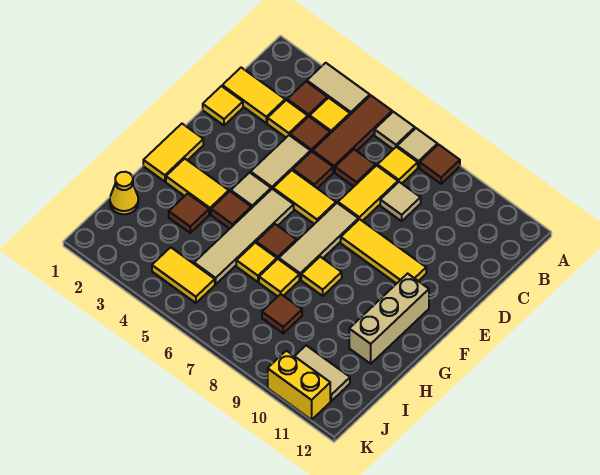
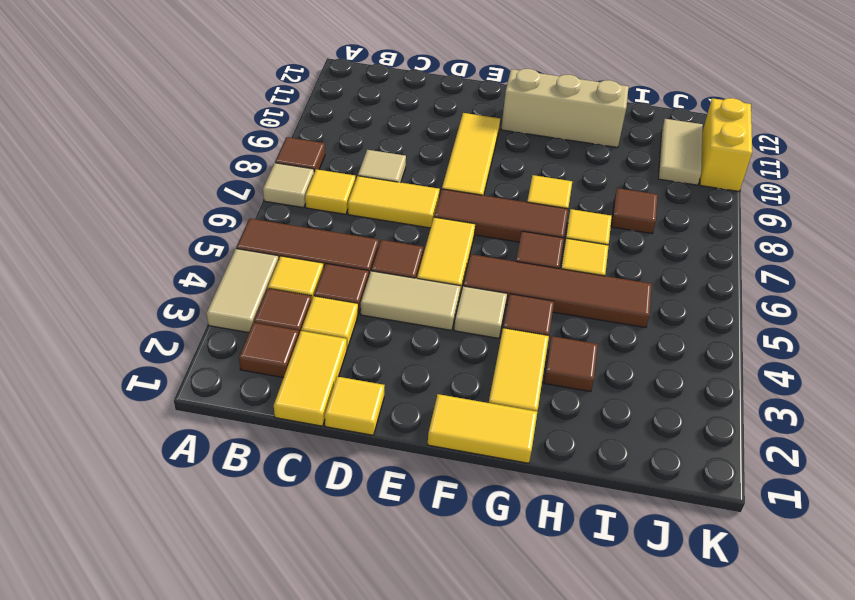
tan 1x1 tile [375,112,415,149] -> none
brown 1x1 tile [335,149,375,187] -> brown 1x1 tile moved to [239,323,299,378]
tan 1x3 tile [279,203,359,280] -> brown 1x3 tile [434,189,568,242]
tan 1x4 tile [194,189,294,284] -> brown 1x4 tile [463,254,652,328]
yellow 1x1 cone [110,172,138,214] -> none
yellow 1x2 tile [152,247,215,303] -> none

